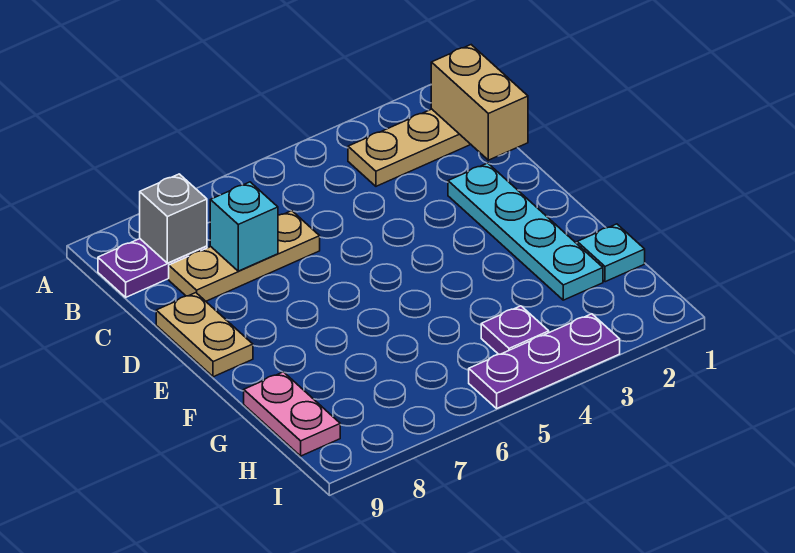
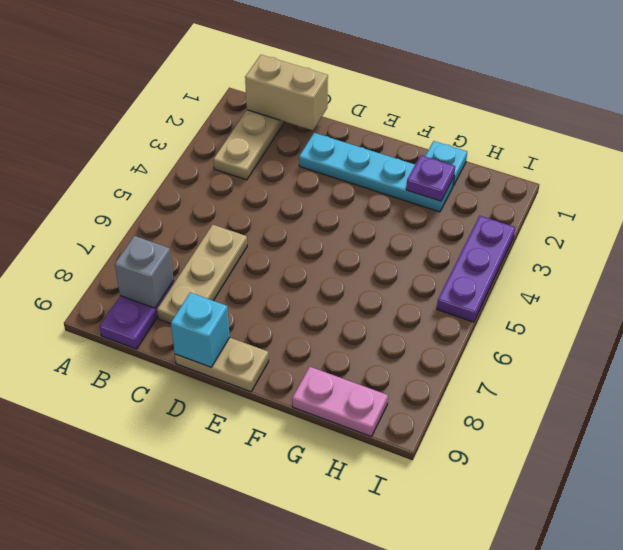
cyan 1x1 brick [210,182,278,271] -> cyan 1x1 brick moved to [171,293,230,367]
purple 1x1 plate [481,306,549,354] -> purple 1x1 plate moved to [406,155,455,201]

